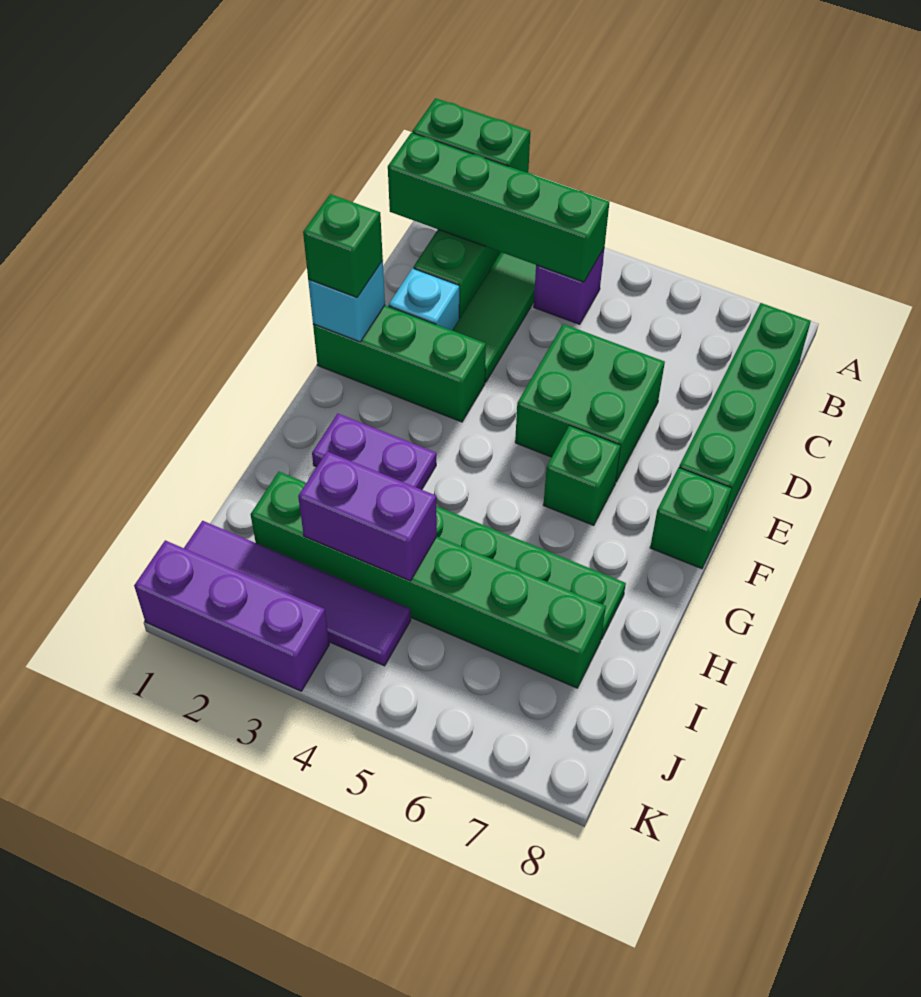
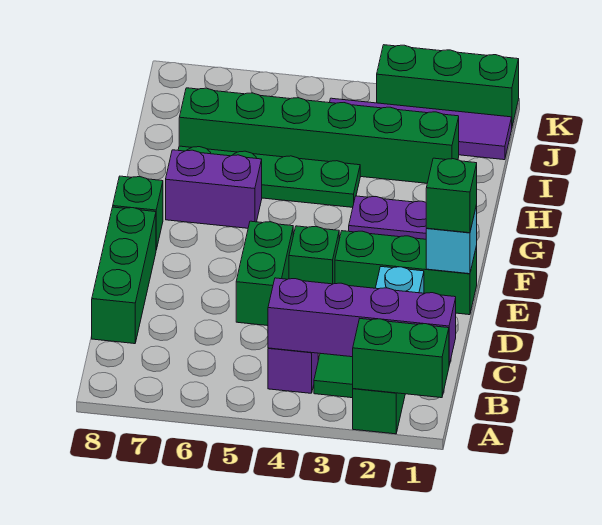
green 1x4 brick [388,133,609,282] -> purple 1x4 brick [268,278,456,365]
green 1x4 brick [679,303,811,523] -> green 1x3 brick [92,207,156,344]
green 2x2 brick [515,324,665,482] -> green 1x2 brick [236,221,293,326]
green 1x1 brick [543,426,621,526] -> green 1x1 brick moved to [289,226,339,284]
purple 1x2 brick [298,452,437,581] -> purple 1x2 brick moved to [166,150,262,228]
purple 1x3 brick [134,540,329,691] -> green 1x3 brick [377,45,519,126]

